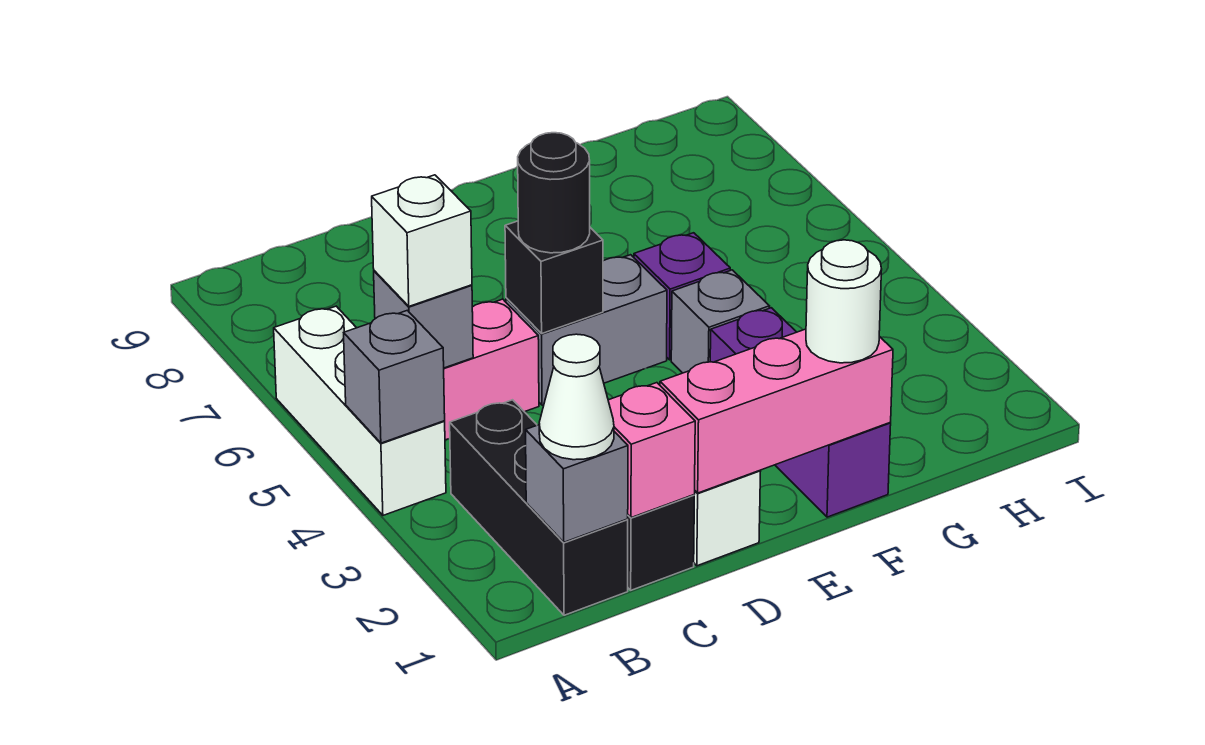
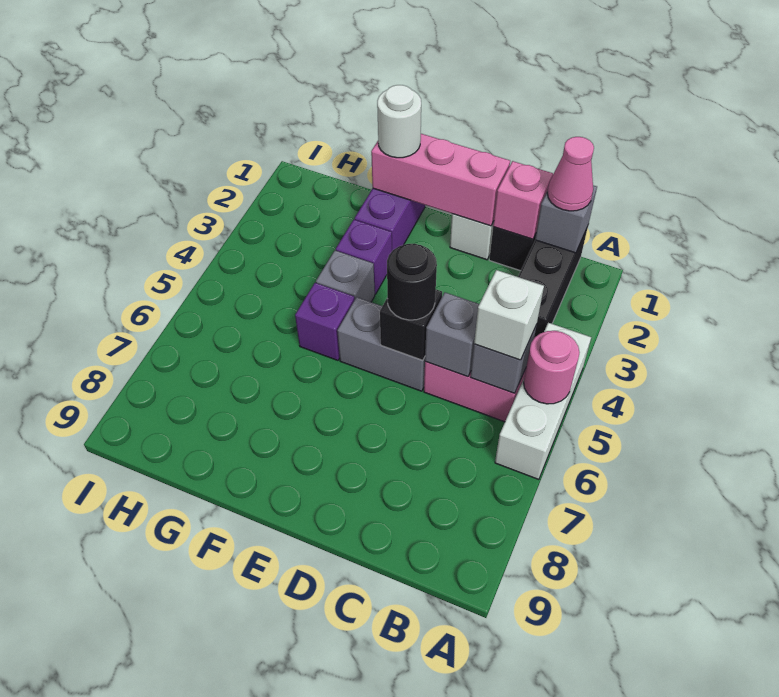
grey 1x1 brick [344,310,445,443] -> grey 1x1 brick moved to [425,292,479,377]
none -> pink 1x1 round brick [524,331,580,404]
white 1x1 cone [539,334,614,460] -> pink 1x1 cone [547,137,594,211]

